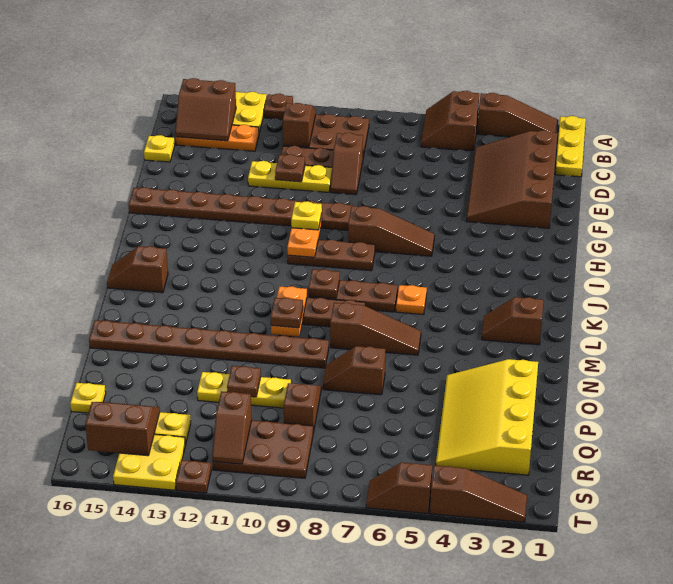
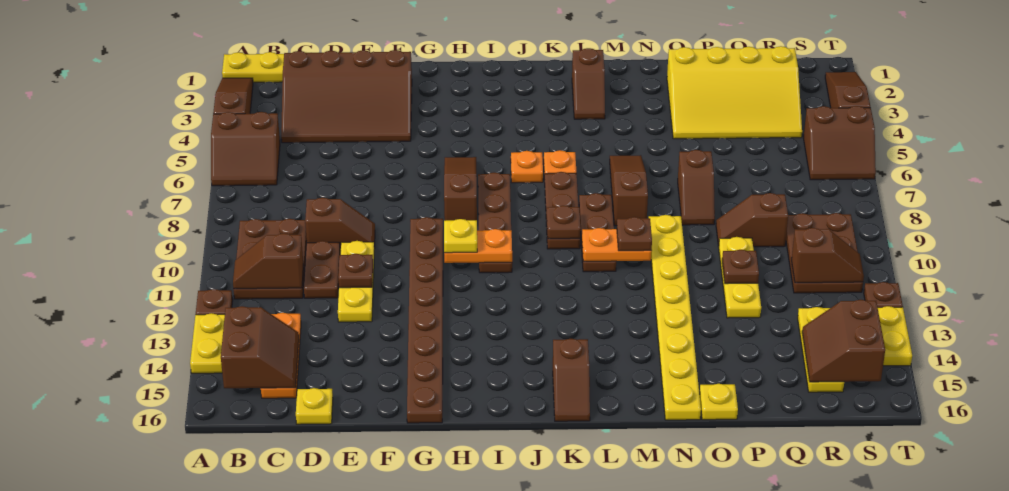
brown 1x3 plate [288,240,375,271] -> brown 1x4 plate [478,173,512,273]
none -> orange 1x1 plate [511,151,543,183]
brown 1x8 plate [89,320,329,368] -> yellow 1x8 plate [649,215,701,420]
yellow 1x1 plate [70,383,106,413] -> yellow 1x1 plate moved to [700,384,738,420]
brown 1x2 slope [366,462,432,514] -> brown 2x2 slope [803,106,876,180]

